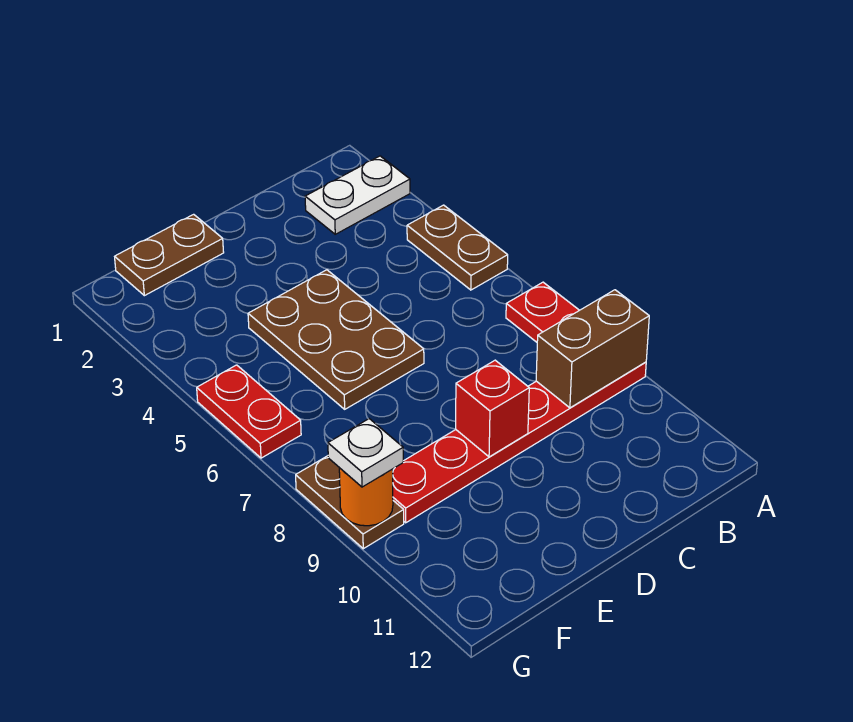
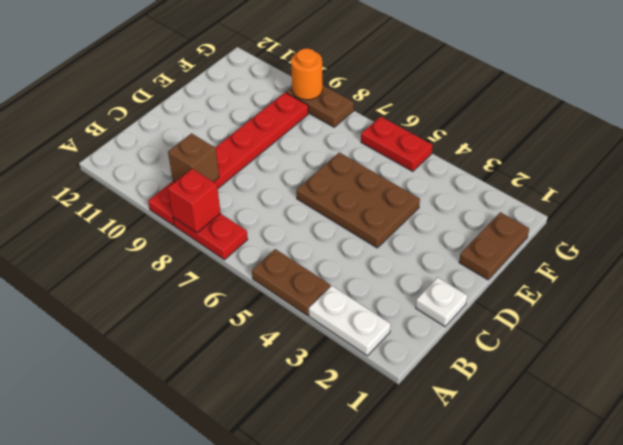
white 1x2 plate [305,156,410,234] -> white 1x2 plate turned to [309,286,391,356]
brown 1x2 brick [536,290,649,408] -> brown 1x1 brick [168,133,219,182]
red 1x1 brick [456,360,529,457] -> red 1x1 brick moved to [168,169,221,233]
white 1x1 plate [328,419,403,487] -> white 1x1 plate moved to [416,277,467,326]

